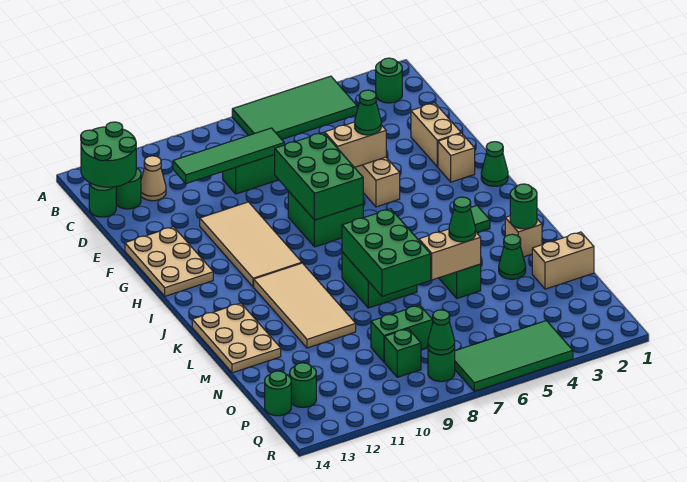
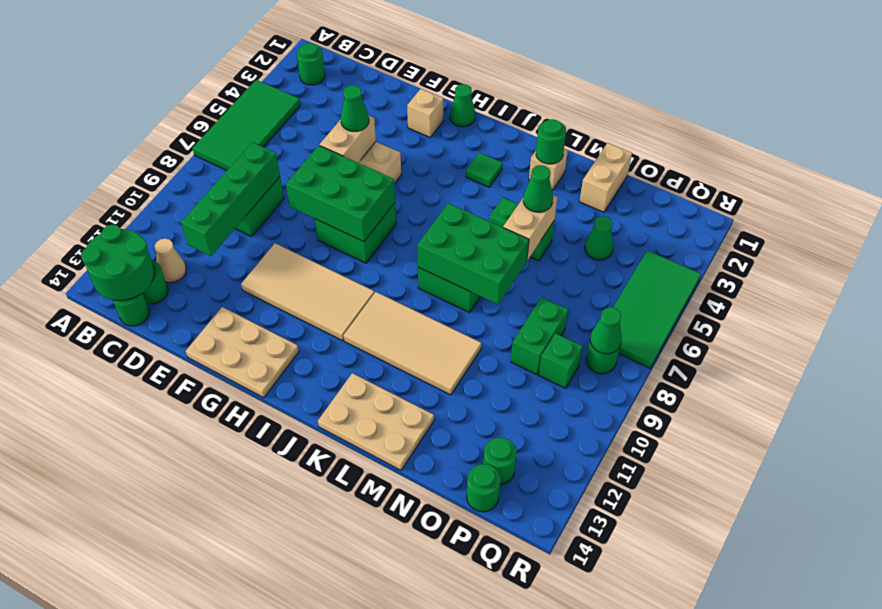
green 1x4 tile [173,128,284,184] -> green 1x4 brick [181,142,280,256]
tan 1x2 brick [411,103,461,167] -> none
green 1x1 cone [499,234,526,279] -> green 1x1 cone moved to [585,216,613,260]

